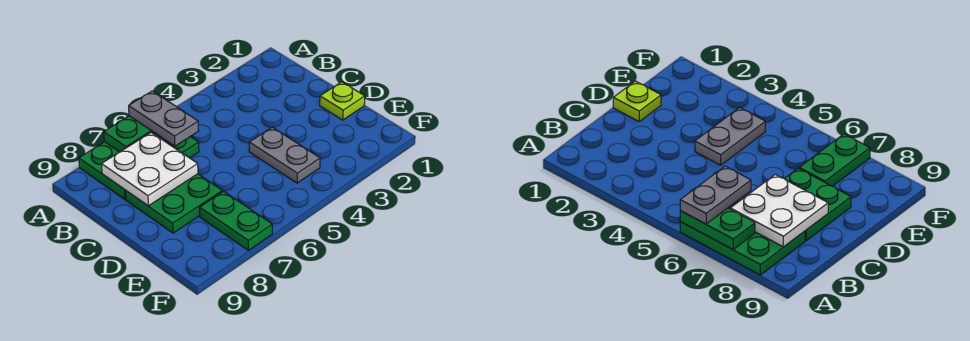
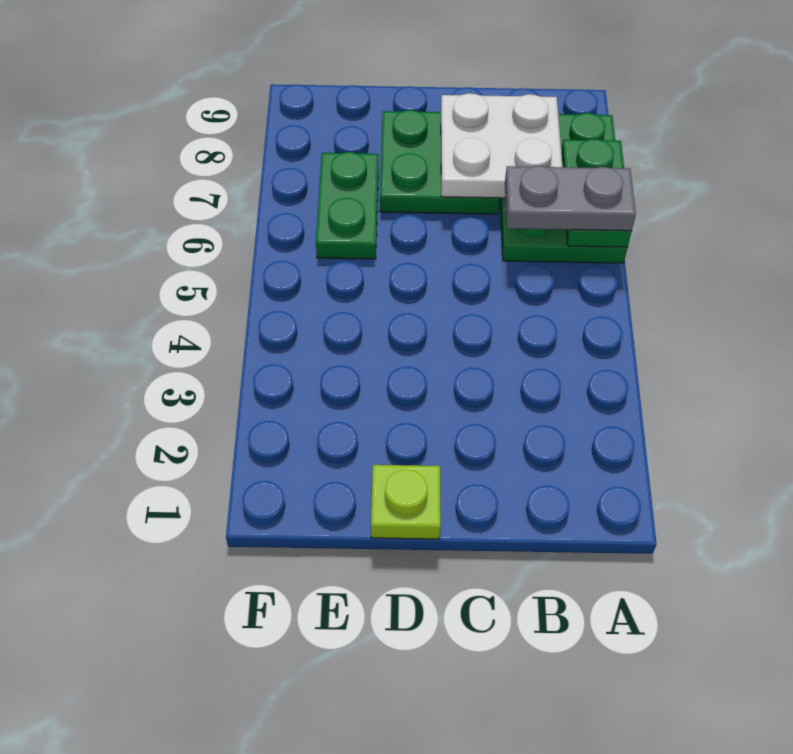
grey 1x2 plate [249,127,320,183] -> none
green 1x2 plate [200,191,272,250] -> green 1x2 plate turned to [316,152,378,259]

